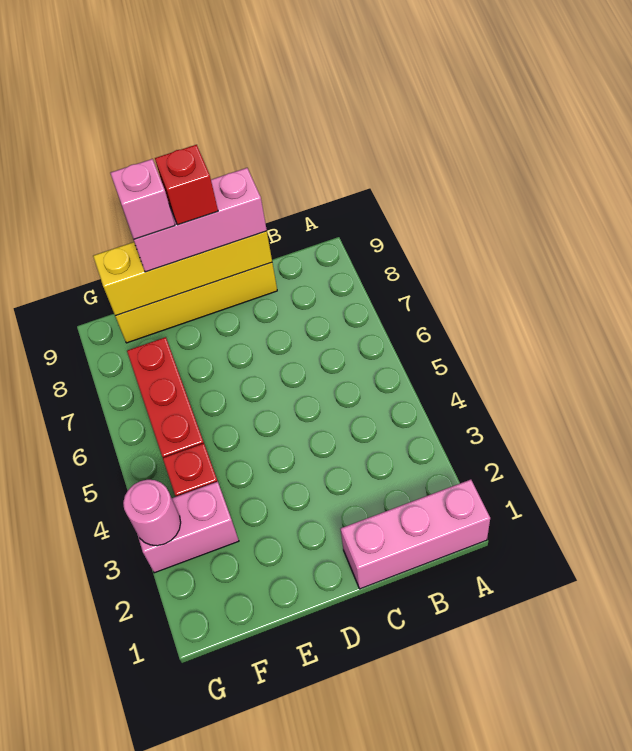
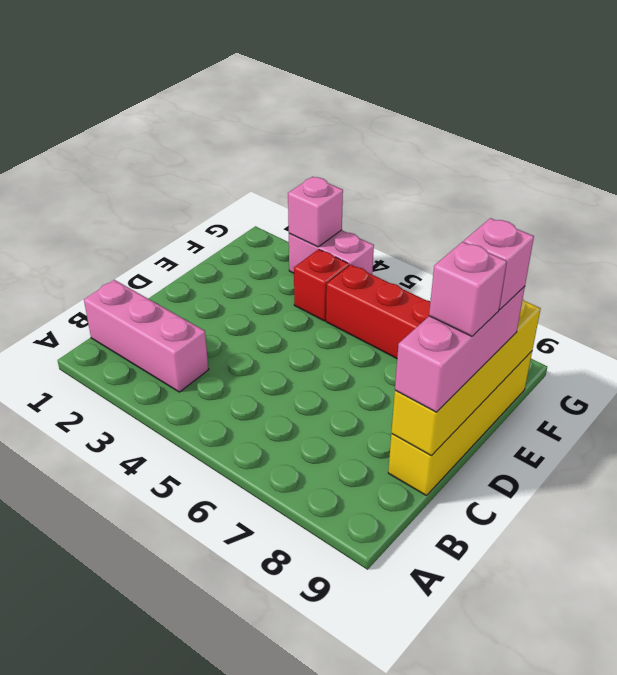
pink 1x3 brick [341,480,490,589] -> pink 1x3 brick turned to [84,280,209,392]
red 1x1 brick [155,145,218,225] -> pink 1x1 brick [429,242,507,336]
pink 1x2 brick [138,482,239,573] -> pink 1x2 brick turned to [289,230,374,274]
pink 1x1 round brick [123,480,181,546] -> pink 1x1 brick [288,177,343,247]

